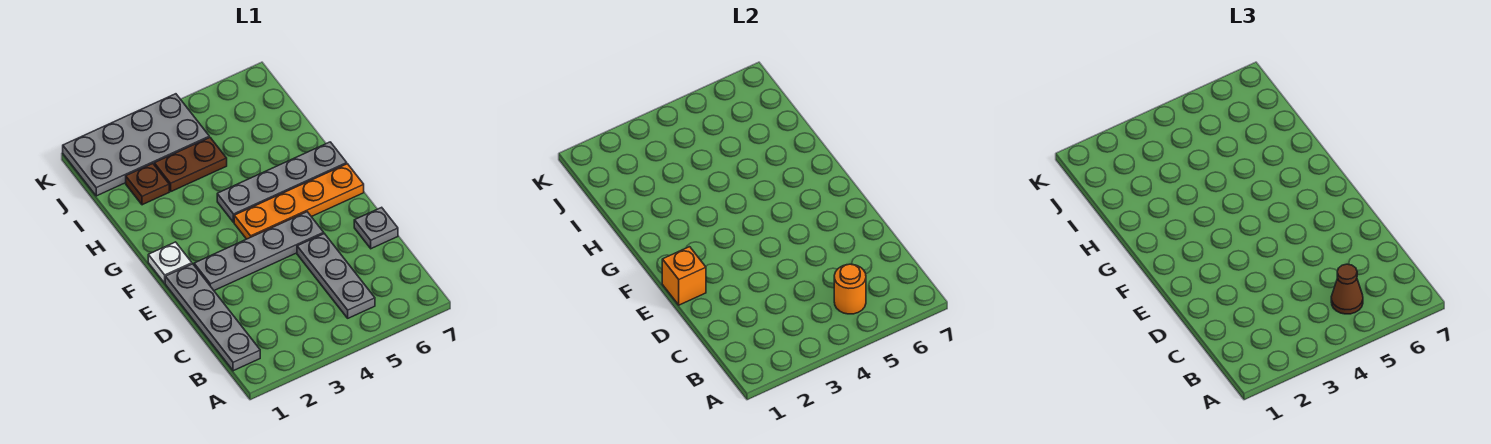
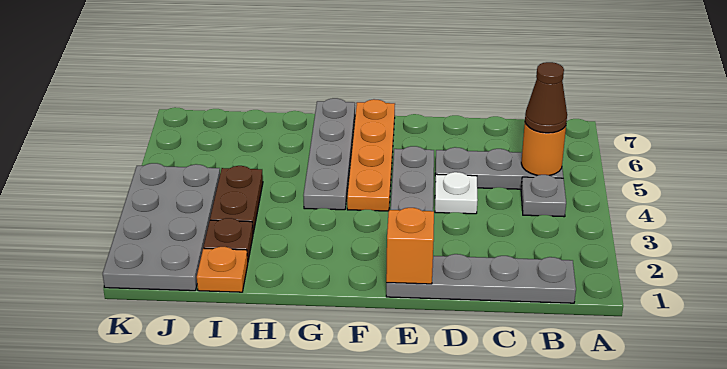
grey 1x1 plate [354,207,398,249] -> grey 1x1 plate moved to [521,175,566,217]
white 1x1 plate [148,242,192,283] -> white 1x1 plate moved to [435,172,478,214]
none -> orange 1x1 plate [197,247,248,292]

